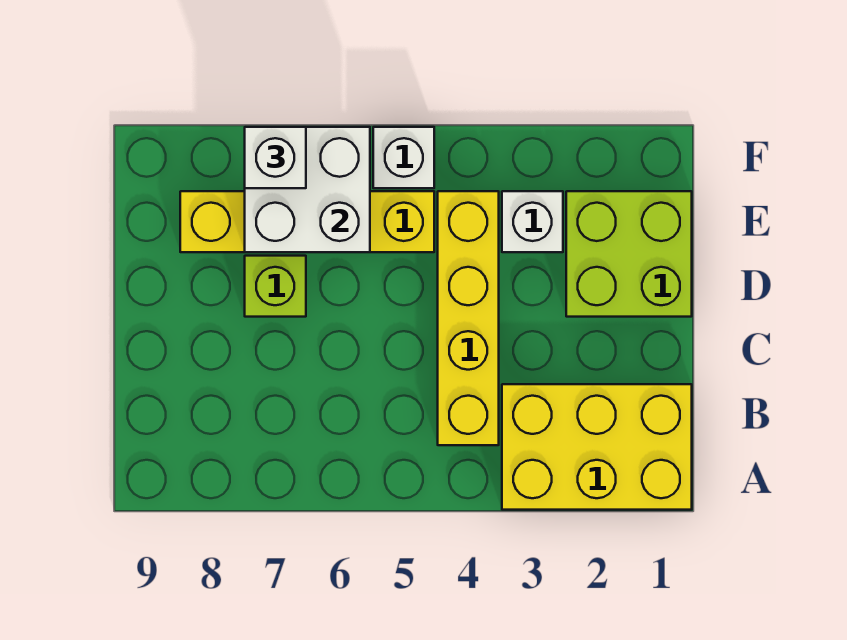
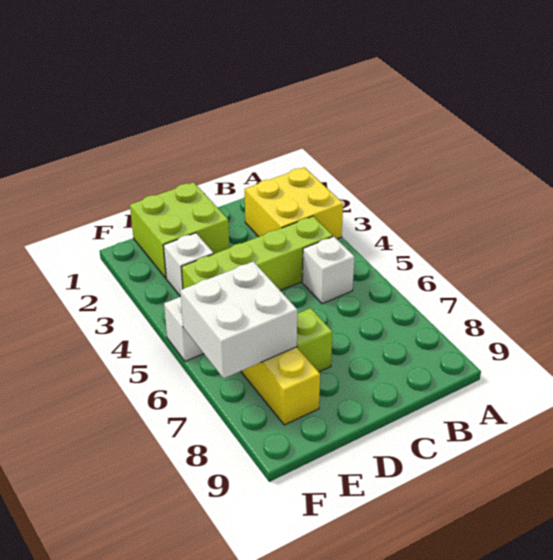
yellow 2x3 brick [502,384,692,510] -> yellow 2x2 brick [245,167,343,239]
yellow 1x4 brick [438,191,499,445] -> lime 1x4 brick [181,216,333,290]
white 1x1 brick [245,127,306,188] -> white 1x1 brick moved to [302,236,355,304]

